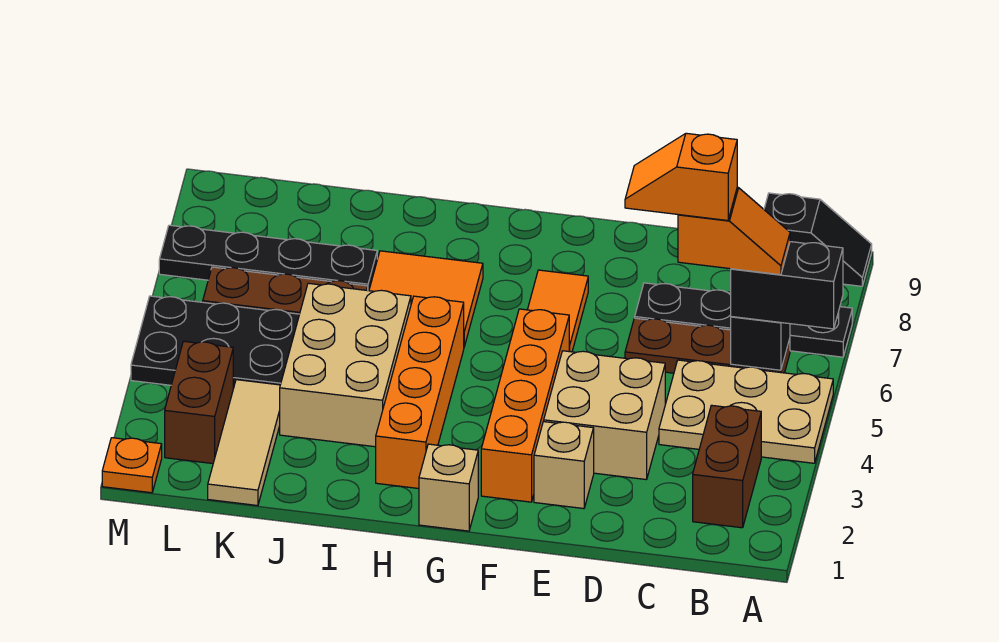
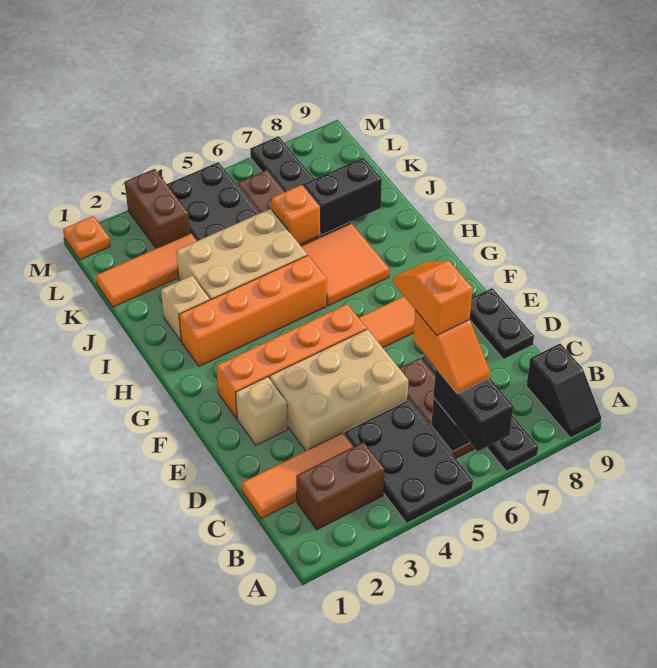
tan 2x3 plate [659,360,833,463] -> black 2x3 plate [344,400,473,523]
none -> orange 1x3 tile [242,433,353,518]
tan 2x2 brick [544,351,665,480] -> tan 2x3 brick [270,329,408,451]
none -> black 1x2 plate [470,288,534,359]
tan 1x1 brick [419,444,478,531] -> tan 1x1 brick moved to [161,276,210,341]
none -> orange 1x1 brick [272,185,320,245]
none -> black 1x2 brick [303,158,382,235]
tan 1x3 tile [208,380,280,506] -> orange 1x3 tile [96,233,196,307]
brown 1x2 brick [165,341,233,464] -> brown 1x2 brick turned to [125,169,190,248]

